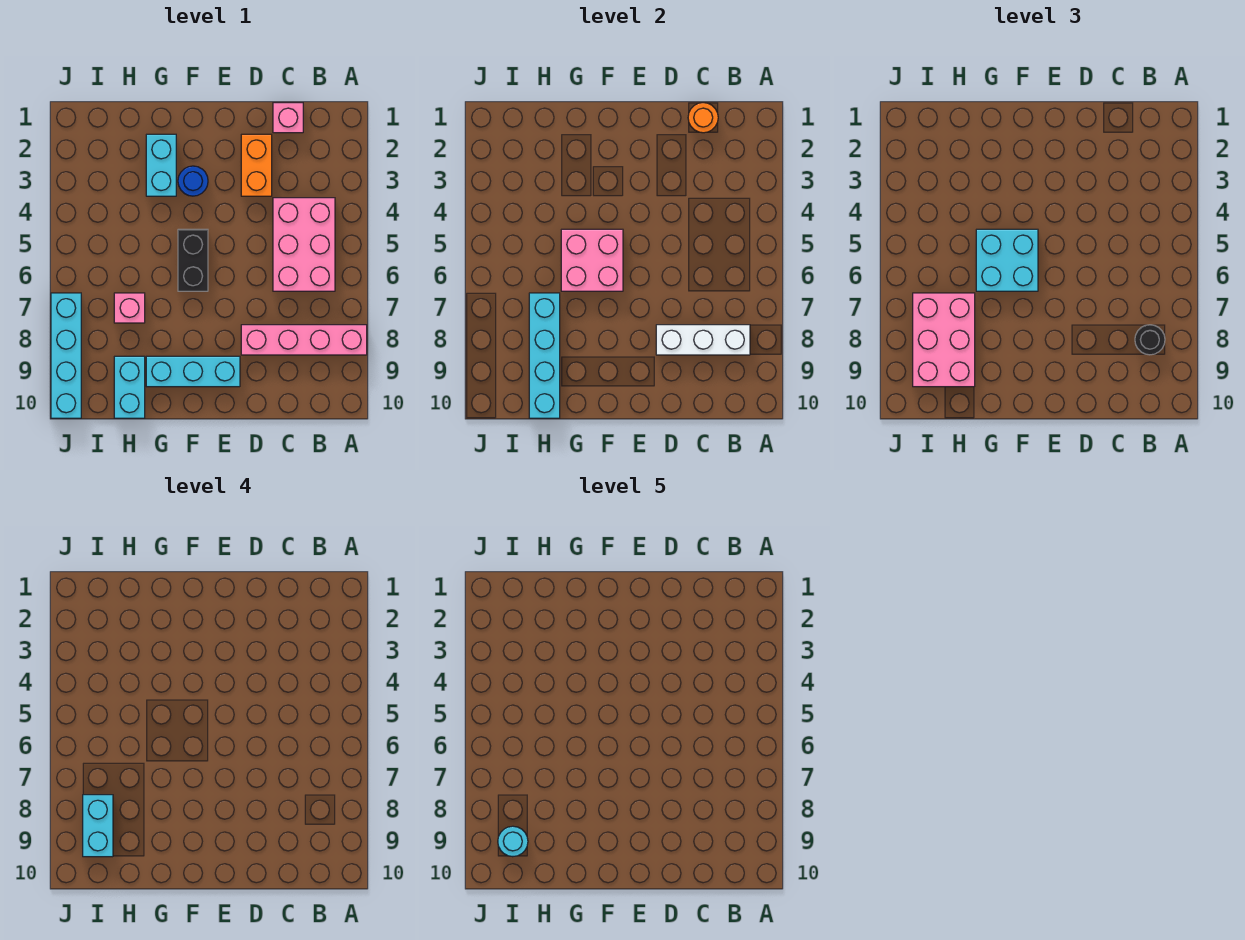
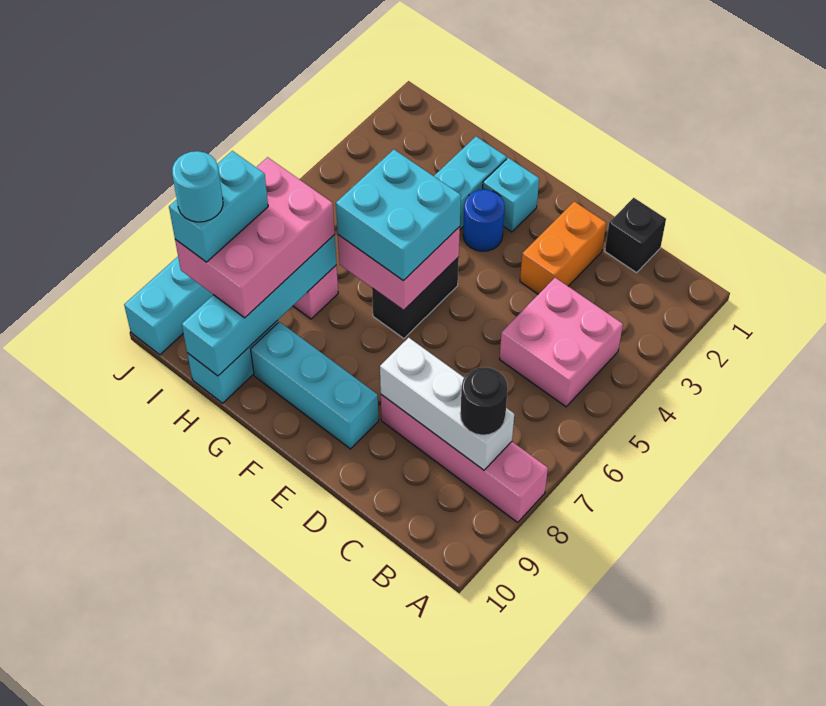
pink 2x3 brick [273,198,335,291] -> pink 2x2 brick [499,278,623,407]
pink 1x1 brick [273,103,303,133] -> black 1x1 brick [605,198,666,273]
orange 1x1 round brick [688,103,718,133] -> none
none -> cyan 1x1 brick [483,158,539,232]

